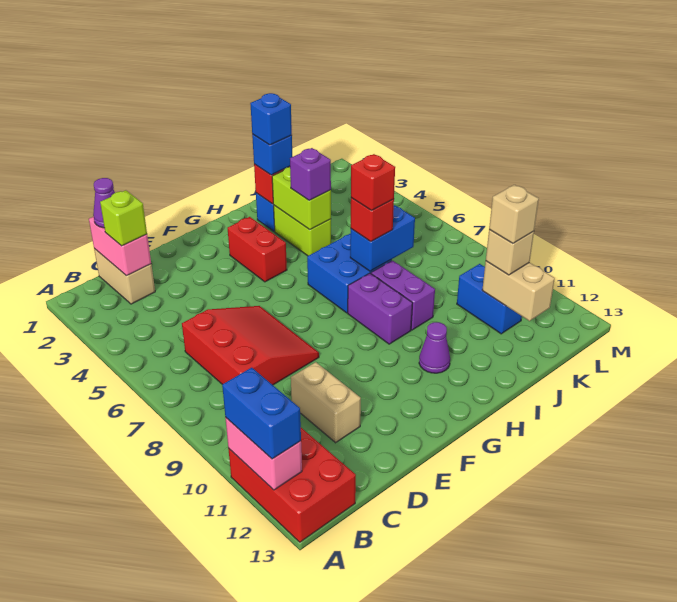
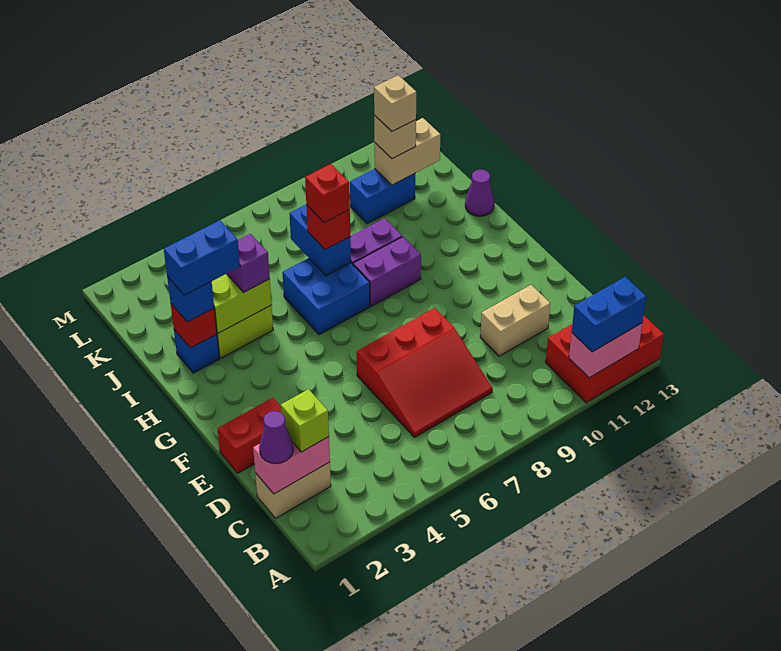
red 3x3 slope [182,306,319,385] -> red 3x3 slope turned to [357,308,493,437]
red 1x2 brick [228,217,287,282] -> red 1x2 brick moved to [218,398,281,473]
purple 1x1 cone [419,322,450,373] -> purple 1x1 cone moved to [465,169,494,216]
blue 1x1 brick [250,93,292,145] -> blue 1x2 brick [164,220,240,295]

